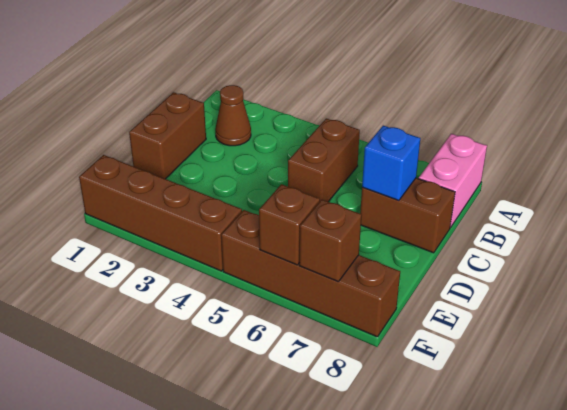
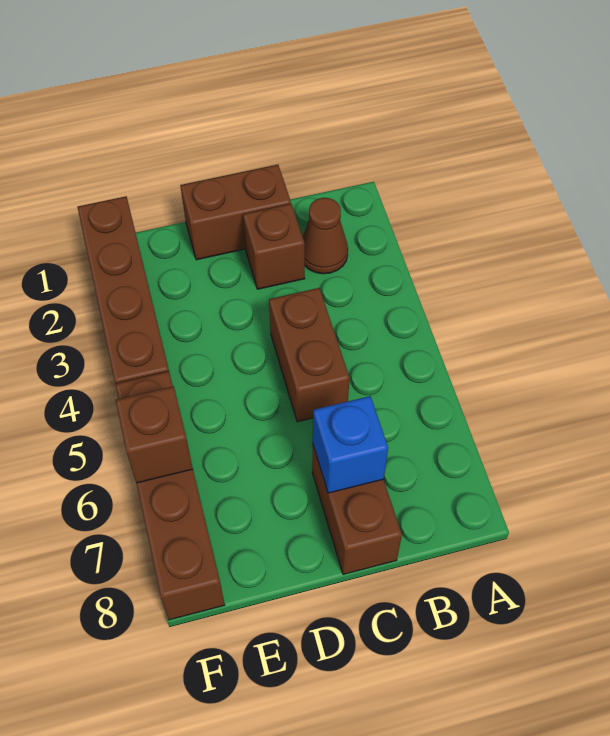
pink 1x2 brick [419,134,487,228] -> none
brown 1x2 brick [288,118,360,202] -> brown 1x2 brick turned to [269,288,350,422]
brown 1x1 brick [299,200,361,282] -> brown 1x1 brick moved to [243,204,305,289]

